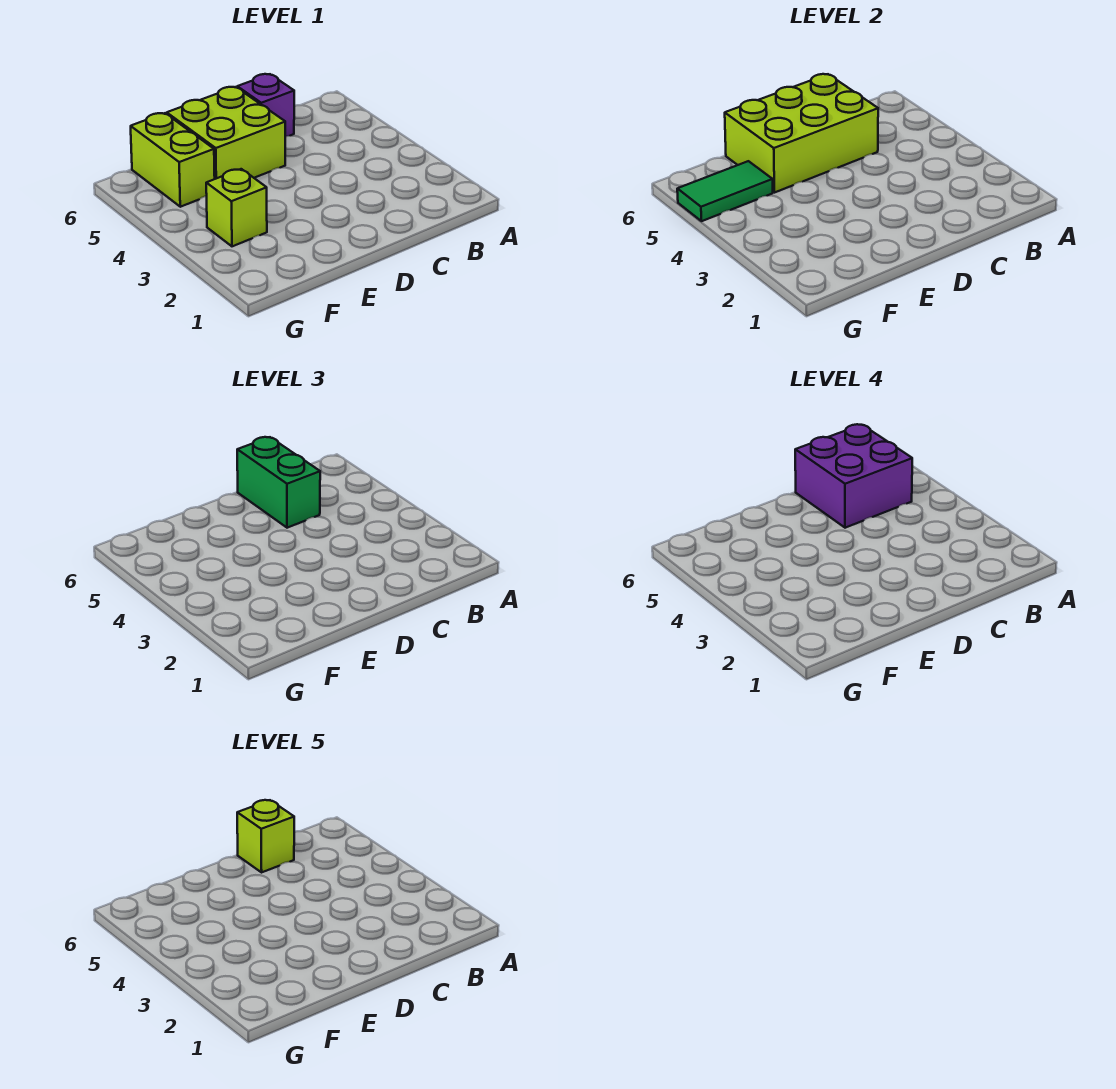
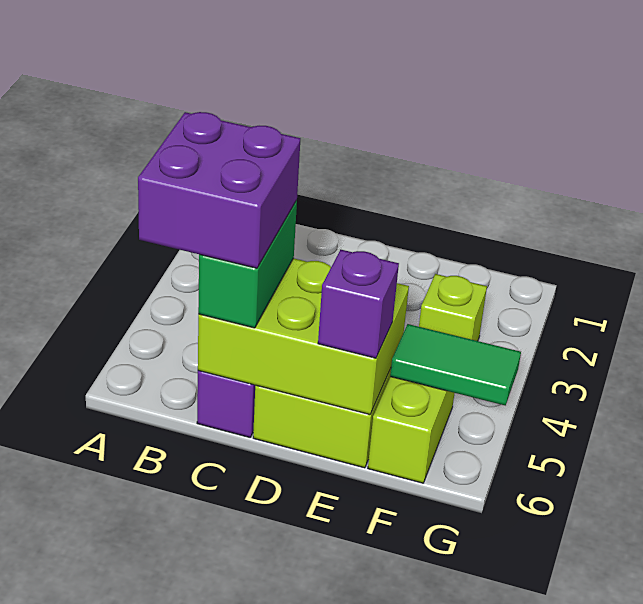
lime 1x1 brick [237,800,294,872] -> none
none -> purple 1x1 brick [318,250,399,358]

